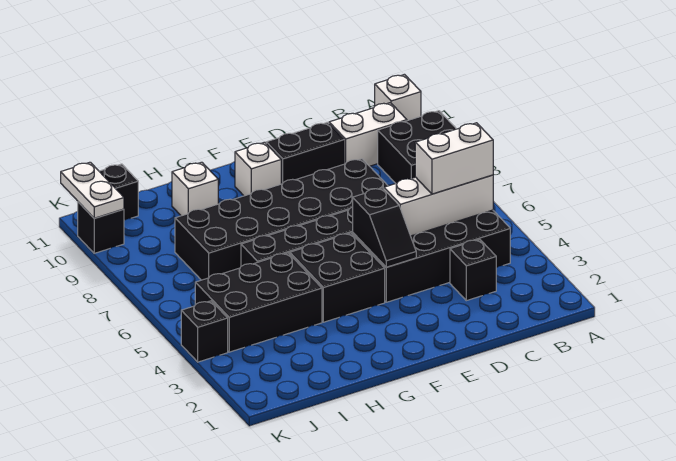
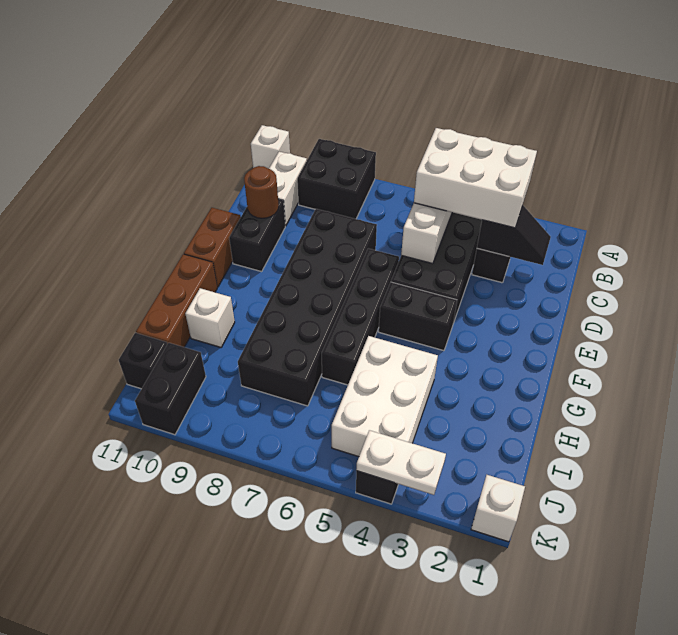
white 1x2 brick [415,123,493,194] -> white 2x3 brick [414,128,537,228]
none -> brown 1x1 round brick [244,166,279,218]
black 1x2 slope [353,188,416,267] -> black 1x2 slope moved to [477,205,551,265]
none -> brown 1x2 brick [184,208,241,287]
black 2x2 brick [290,233,385,322] -> black 1x2 brick [379,282,457,351]
white 1x1 brick [235,142,281,196] -> white 1x1 brick moved to [471,475,525,542]
none -> brown 1x3 brick [136,254,217,347]
black 2x3 brick [195,253,322,352] -> white 2x3 brick [332,336,438,457]
black 1x1 brick [78,202,124,253] -> black 1x2 brick [135,343,206,435]
white 1x2 plate [61,162,124,218] -> white 1x2 plate moved to [356,430,446,495]

